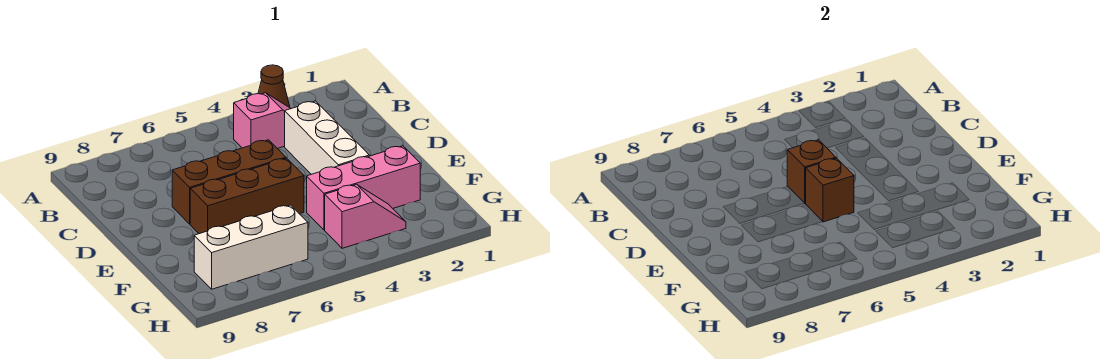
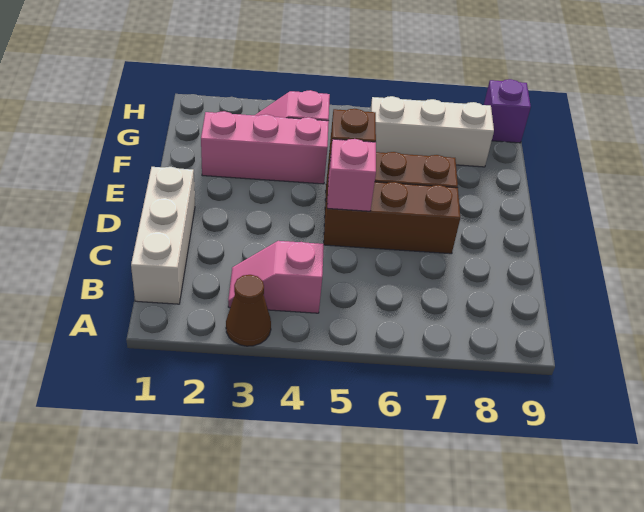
white 1x3 brick [285,101,369,174] -> white 1x3 brick moved to [131,167,195,304]
brown 1x1 brick [787,140,836,204] -> pink 1x1 brick [327,139,376,211]
none -> purple 1x1 brick [484,79,531,143]

